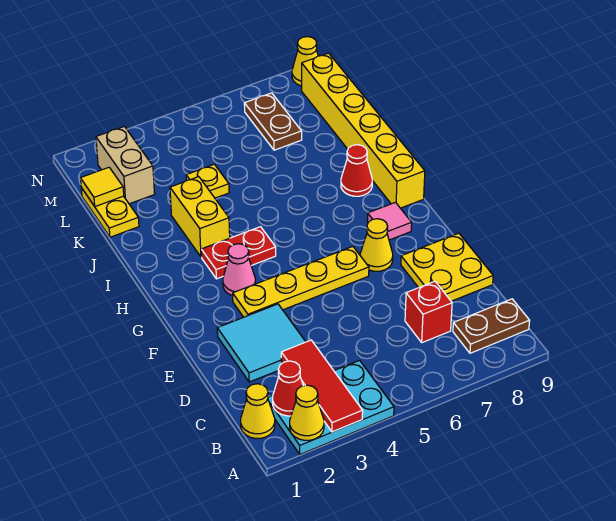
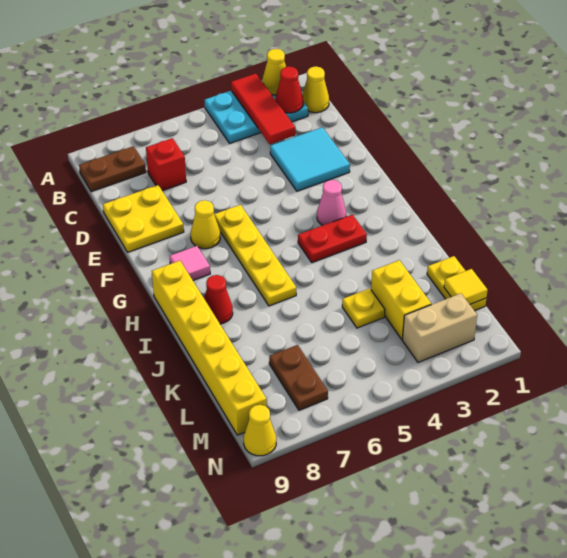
yellow 1x4 plate [233,247,369,317] -> yellow 1x4 plate turned to [214,205,296,306]
yellow 1x2 brick [170,177,230,257] -> yellow 1x2 brick moved to [371,260,431,339]
tan 1x2 brick [96,126,155,204] -> tan 1x2 brick turned to [402,293,477,362]

